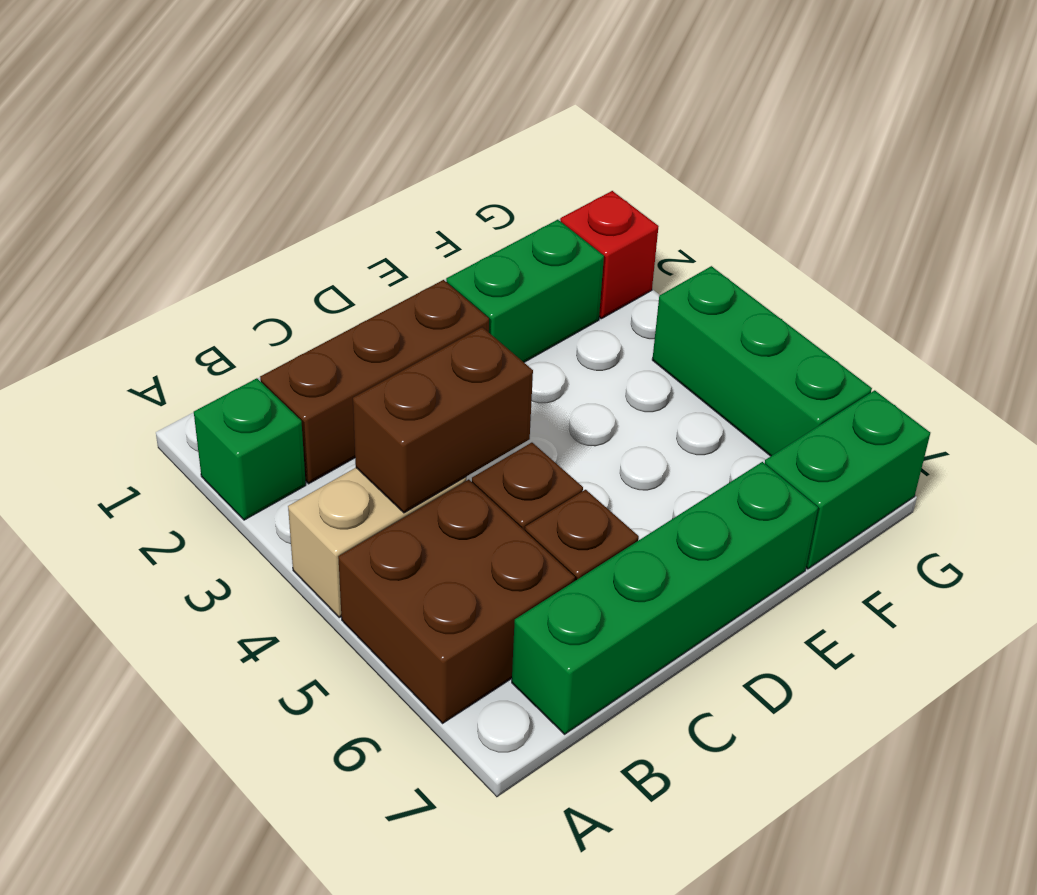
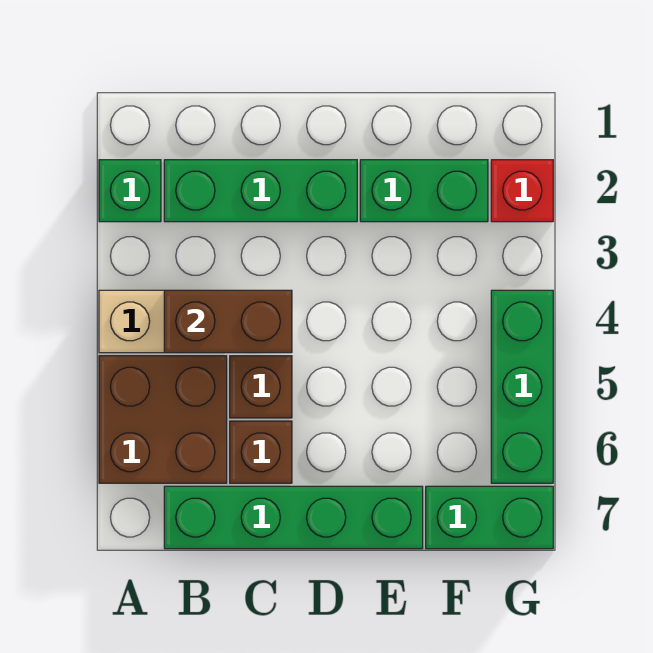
brown 1x3 brick [260,280,489,484] -> green 1x3 brick [164,160,357,222]

